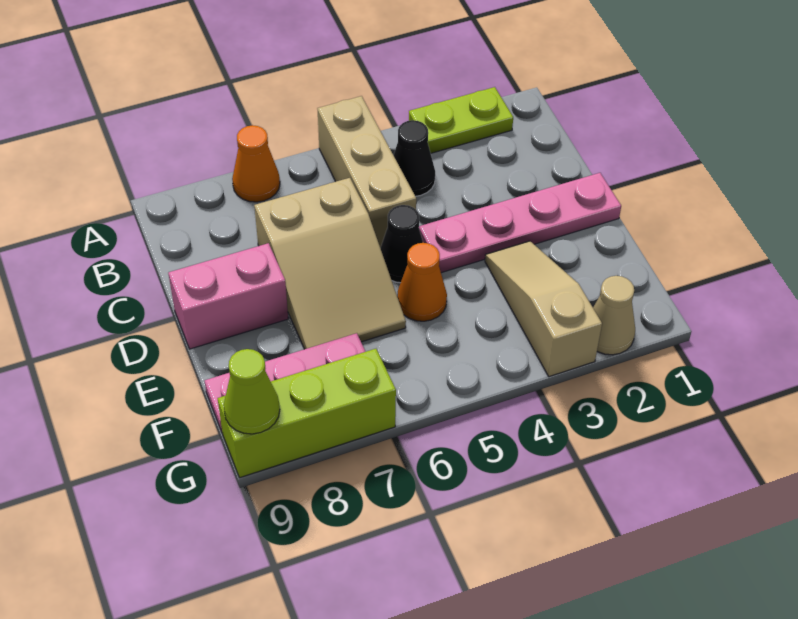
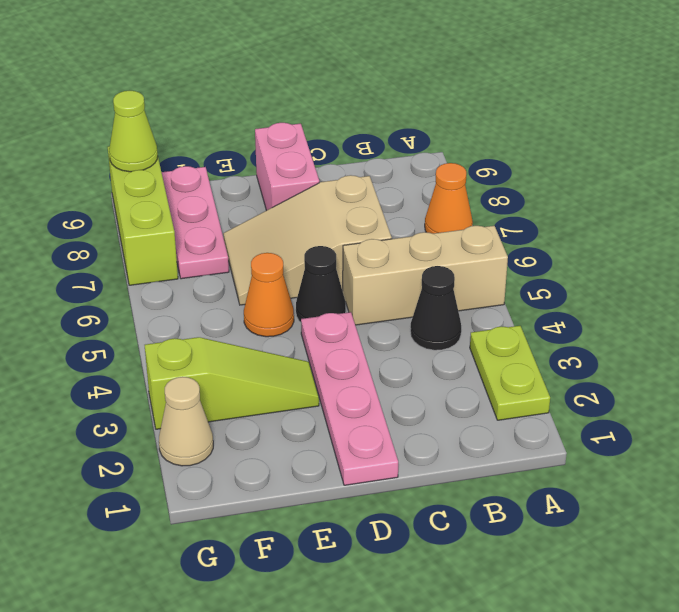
tan 1x3 slope [485,241,602,377] -> lime 1x3 slope [145,337,319,429]

